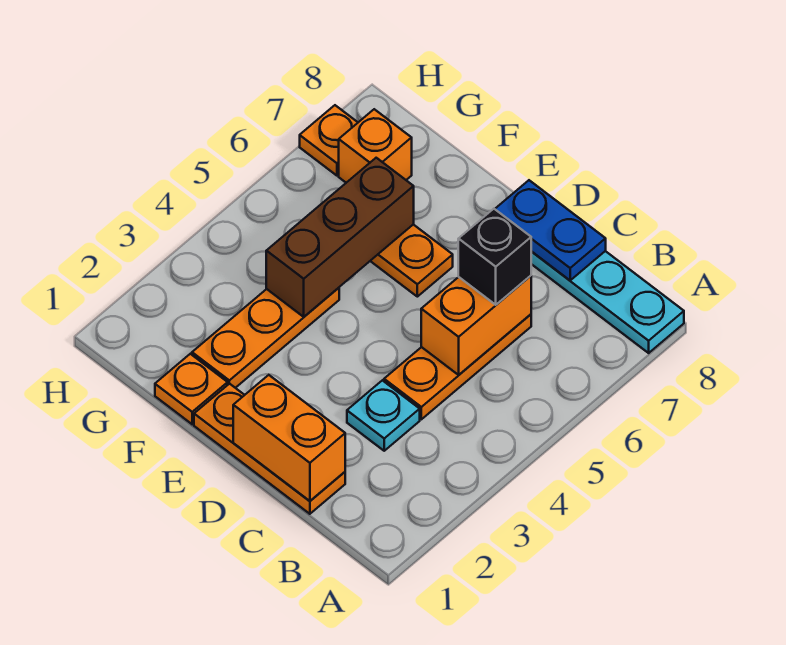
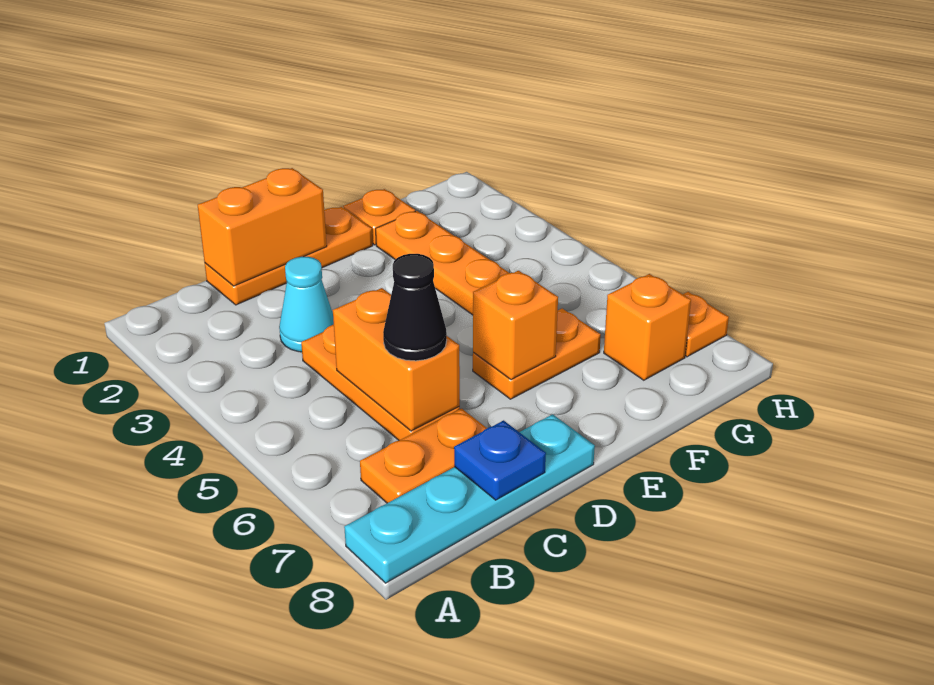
none -> orange 1x2 plate [360,409,487,503]
cyan 1x1 plate [347,380,420,451] -> cyan 1x1 cone [279,257,334,352]
black 1x1 brick [458,209,531,305] -> black 1x1 cone [383,254,447,361]
blue 1x2 plate [495,180,606,280] -> blue 1x1 plate [454,420,546,500]
none -> orange 1x1 brick [473,271,558,380]
brown 1x3 brick [266,158,414,317] -> none

